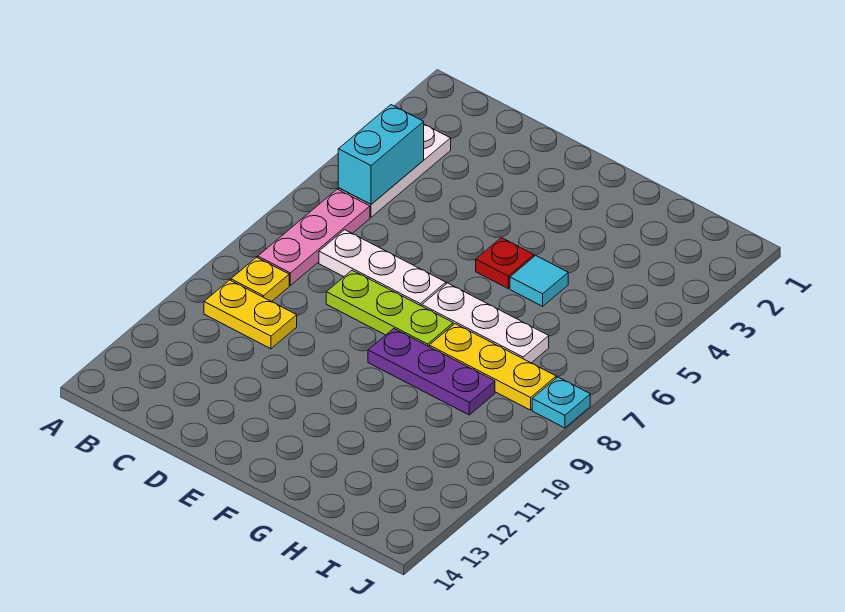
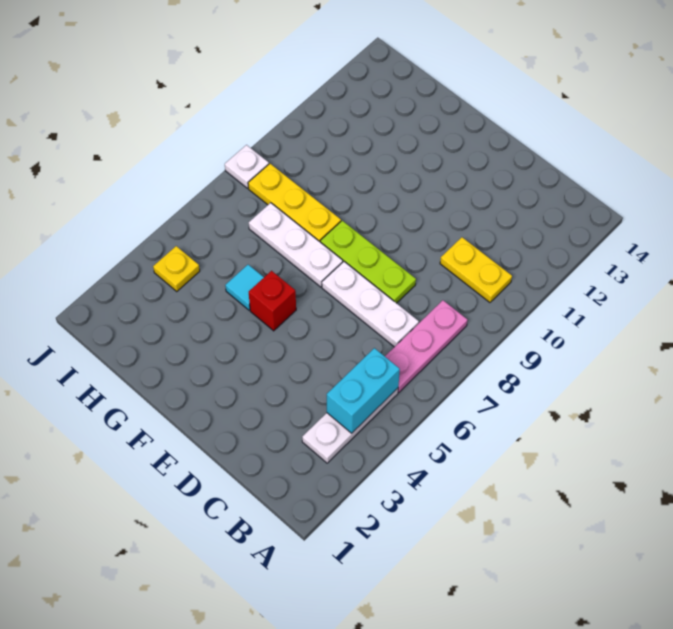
yellow 1x1 plate [231,257,289,302] -> yellow 1x1 plate moved to [153,246,200,291]
red 1x1 plate [476,238,534,288] -> red 1x1 brick [249,271,296,331]
purple 1x3 plate [368,329,495,415] -> none
cyan 1x1 plate [532,377,590,428] -> white 1x1 plate [225,145,269,188]

